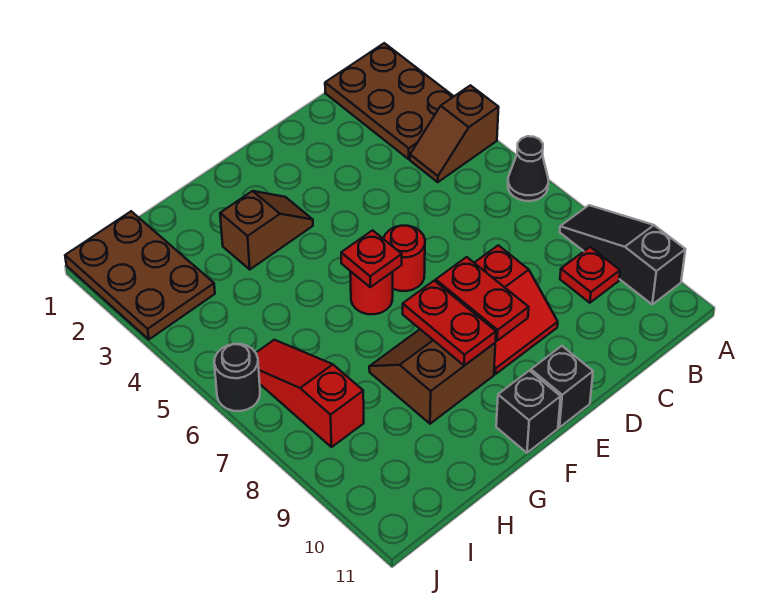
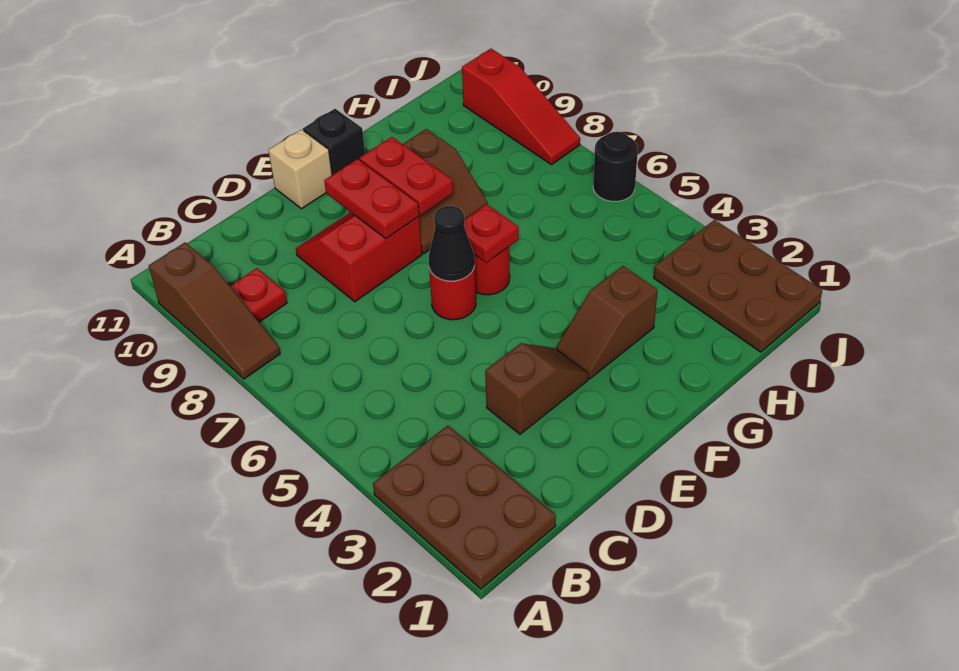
brown 1x2 slope [410,85,499,182] -> brown 1x2 slope moved to [485,343,588,434]
black 1x1 cone [508,136,548,201] -> black 1x1 cone moved to [429,206,475,281]
black 1x3 slope [560,205,686,304] -> brown 1x3 slope [149,242,280,379]
black 1x1 brick [531,346,593,427] -> tan 1x1 brick [268,129,332,209]
red 1x3 slope [256,340,364,447] -> red 1x3 slope moved to [462,49,580,165]

